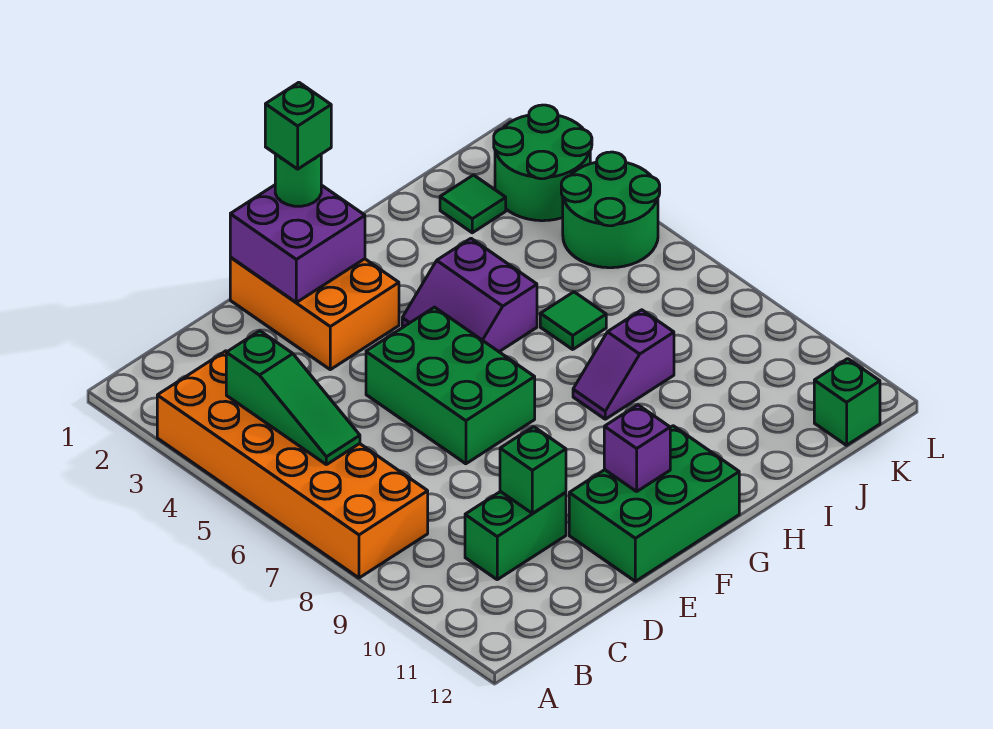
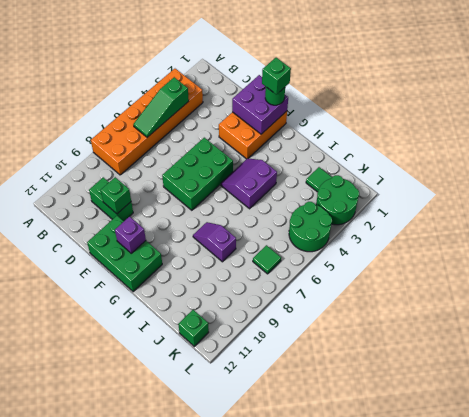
green 1x1 tile [540,292,606,349] -> green 1x1 tile moved to [253,245,281,274]

